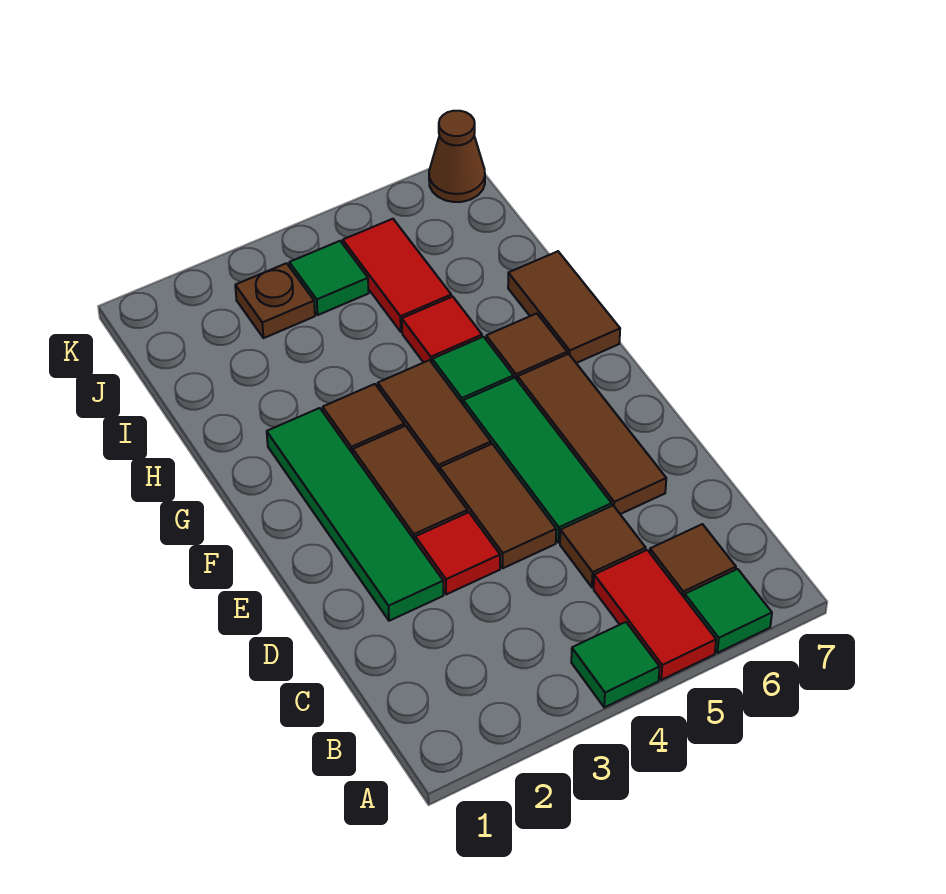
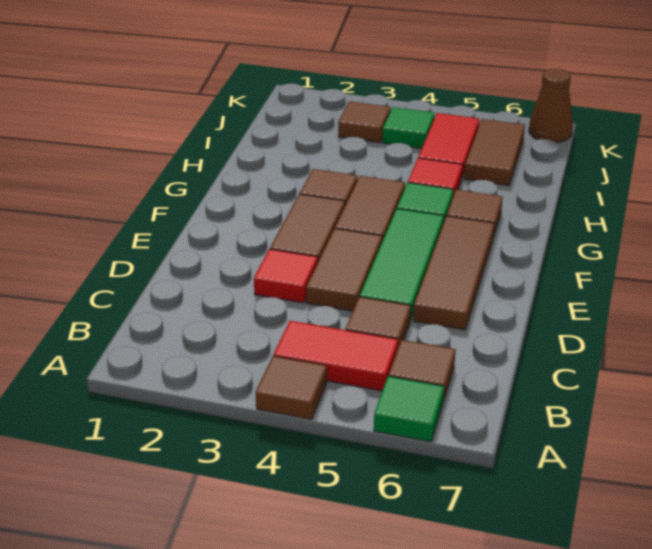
green 1x1 tile [571,622,659,707] -> brown 1x1 tile [256,356,327,419]
red 1x2 tile [594,550,716,680] -> red 1x2 tile turned to [274,321,398,391]
green 1x4 tile [267,408,443,621] -> none
brown 1x2 tile [508,251,620,363] -> brown 1x2 tile moved to [464,119,525,186]
brown 1x1 plate [235,263,315,338] -> brown 1x1 tile [338,101,391,143]

